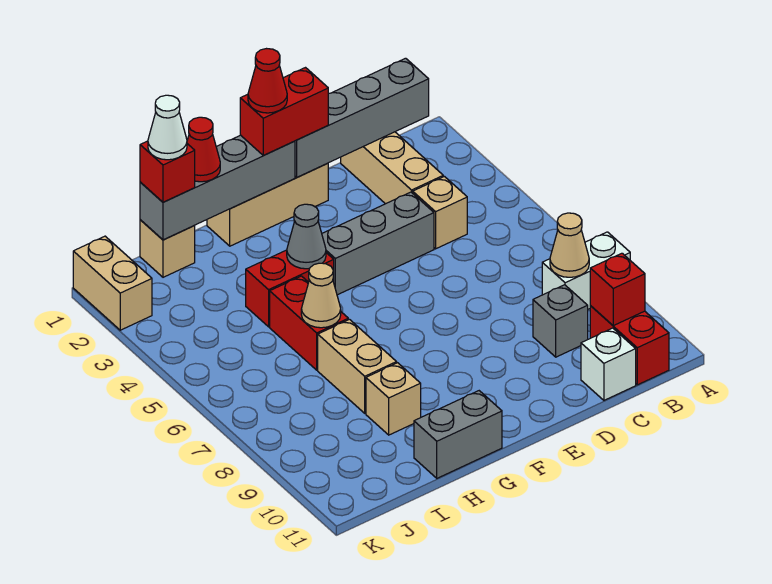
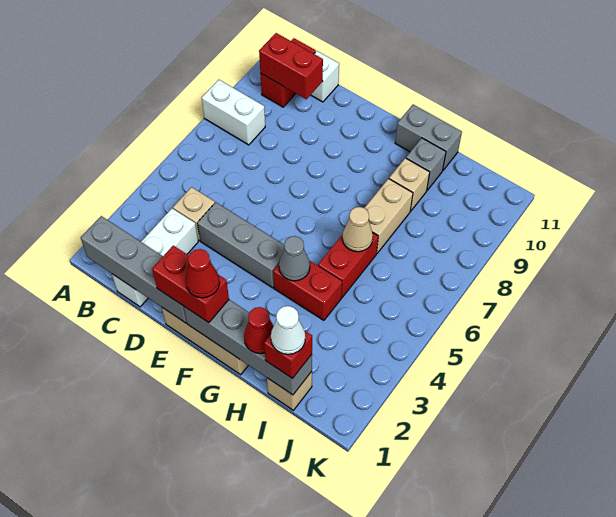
tan 1x1 cone [550,213,589,277] -> none
red 1x1 brick [590,253,645,326] -> red 1x2 brick [259,33,323,99]
tan 1x3 brick [341,132,443,204] -> white 1x3 brick [112,208,198,307]
grey 1x1 brick [533,285,588,357] -> grey 1x1 brick moved to [406,138,446,190]
tan 1x2 brick [73,236,152,330] -> none

